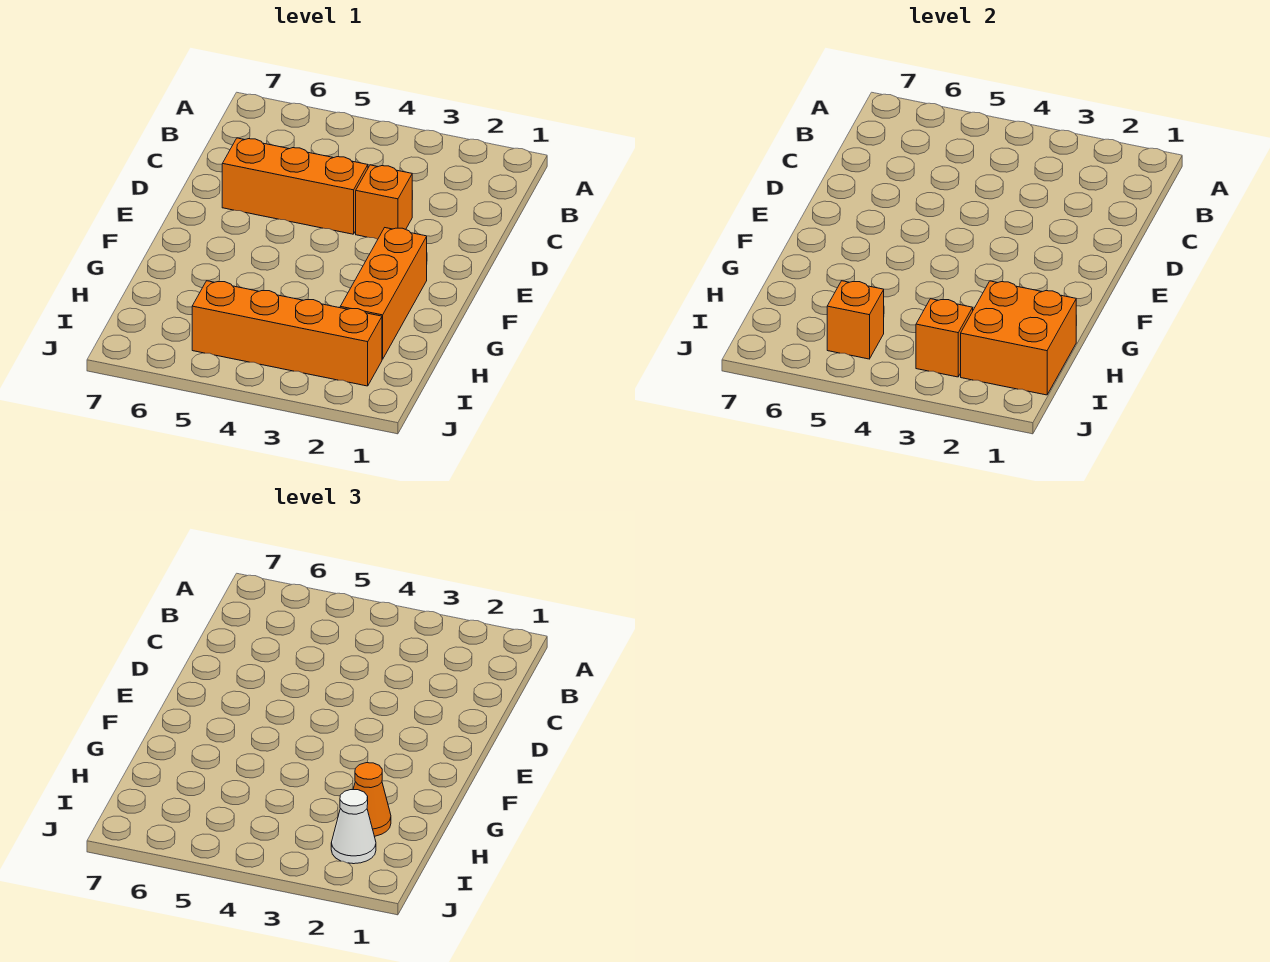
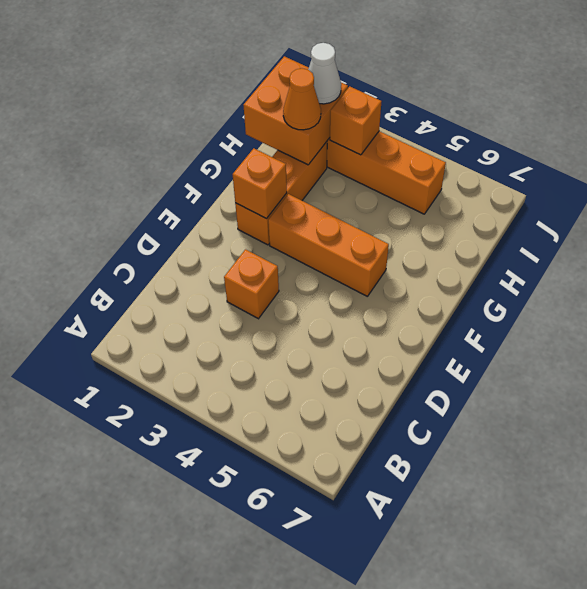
orange 1x3 brick [222,138,368,234] -> orange 1x3 brick moved to [268,194,389,297]
orange 1x1 brick [827,281,884,359] -> orange 1x1 brick moved to [233,148,287,219]

